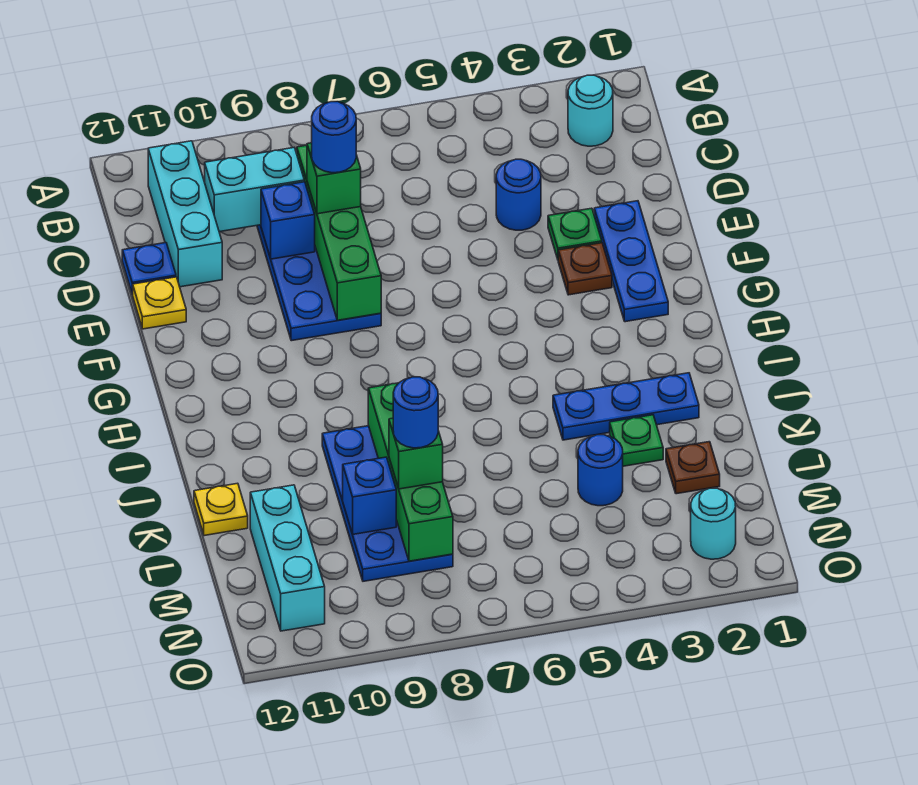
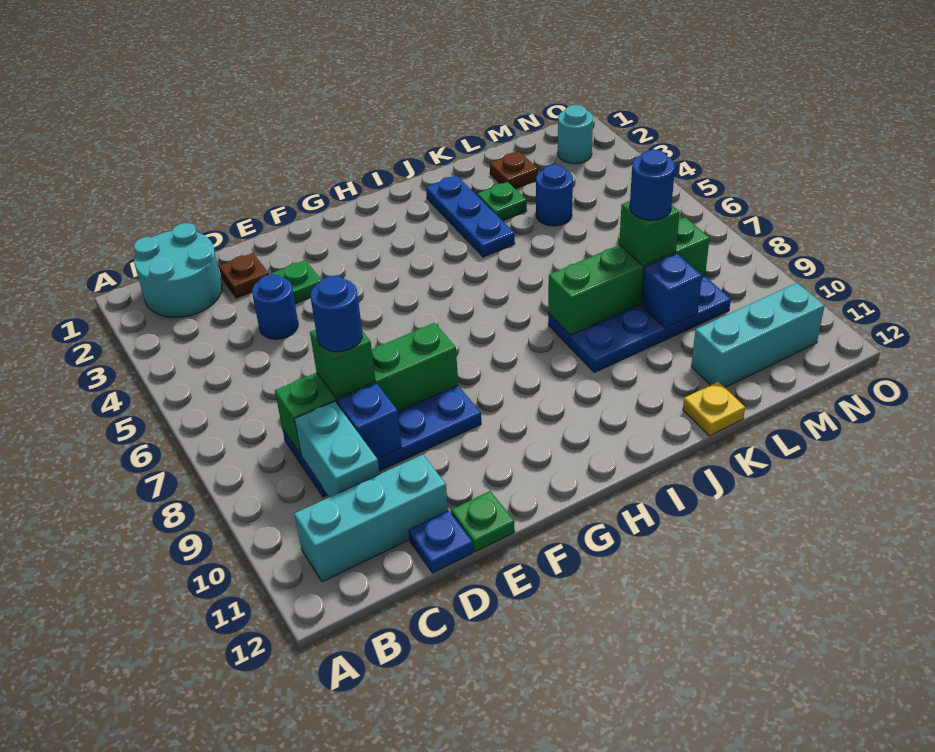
cyan 1x1 round brick [568,75,613,146] -> cyan 2x2 round brick [134,223,222,317]
blue 1x3 plate [594,201,668,322] -> none
yellow 1x1 plate [132,277,186,329] -> green 1x1 plate [451,491,515,552]
brown 1x1 plate [558,243,612,295] -> brown 1x1 plate moved to [219,253,269,298]

